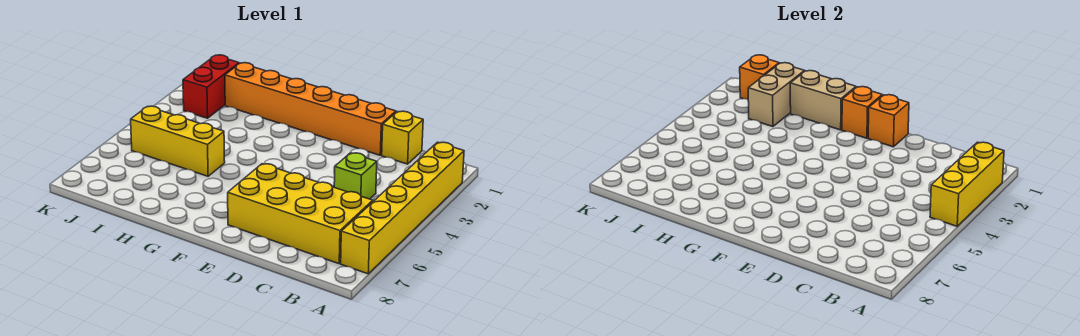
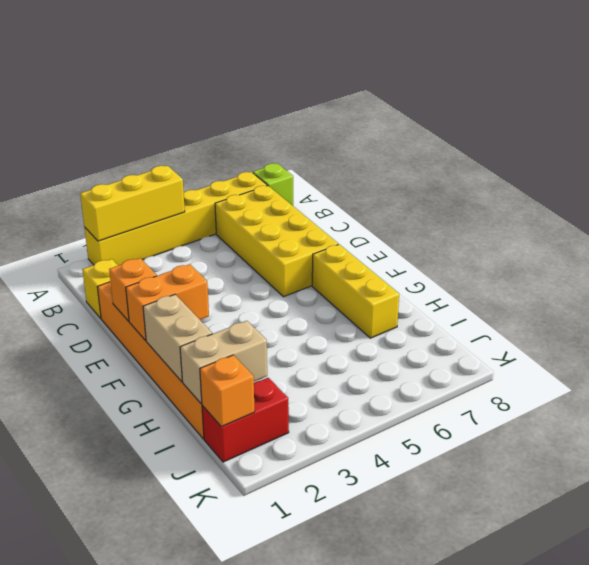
lime 1x1 brick [334,153,377,199] -> lime 1x1 brick moved to [253,163,293,206]
orange 1x1 brick [842,87,882,138] -> orange 1x2 brick [126,264,209,341]
yellow 1x3 brick [131,106,225,176] -> yellow 1x3 brick moved to [312,244,399,338]

